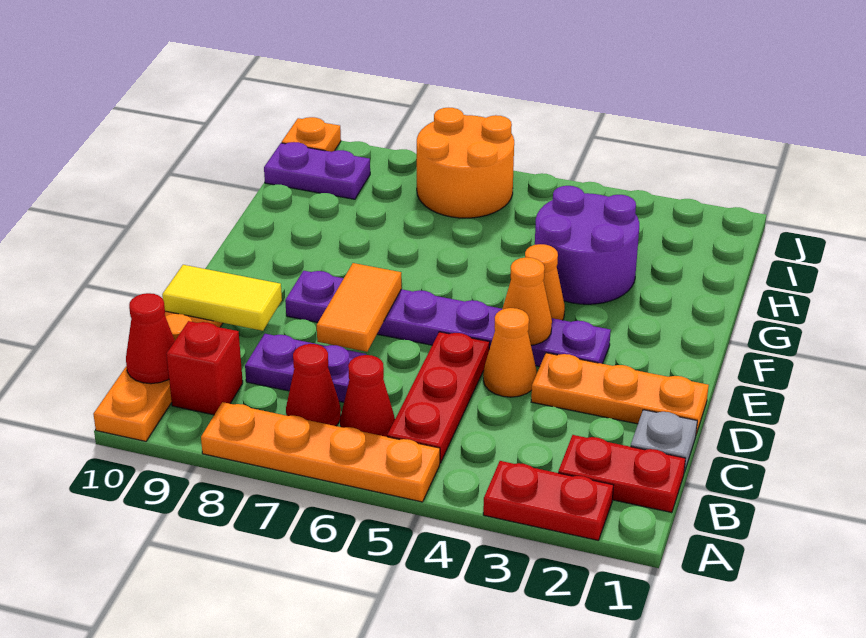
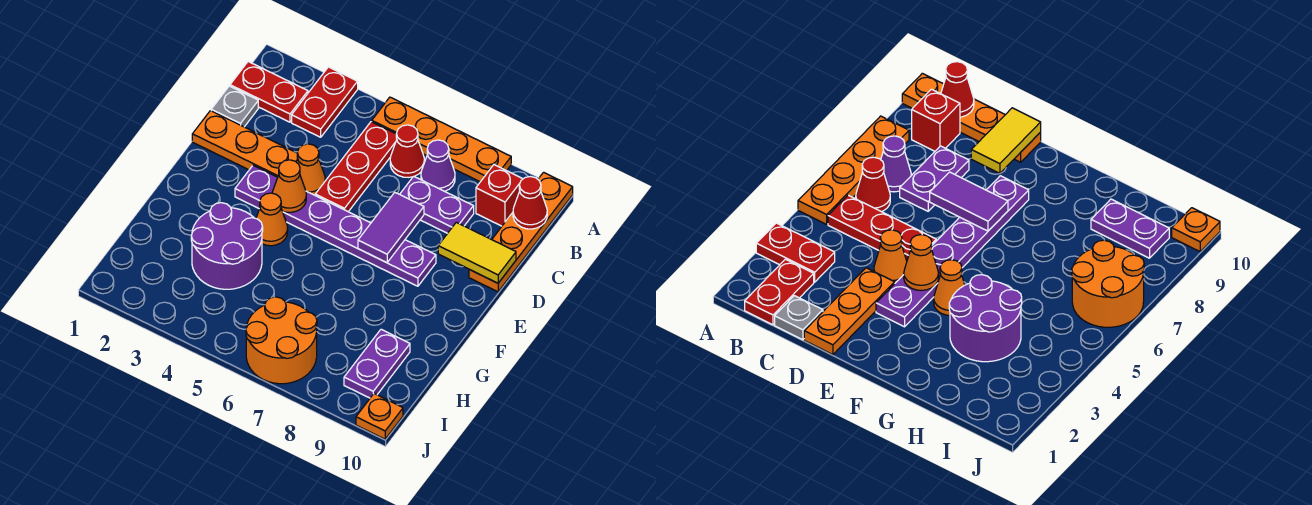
red 1x2 plate [483,461,613,540] -> red 1x2 plate turned to [292,67,358,137]
red 1x1 cone [286,344,341,426] -> purple 1x1 cone [421,140,455,191]
orange 1x2 tile [317,263,402,352] -> purple 1x2 tile [358,193,424,263]
purple 1x2 plate [264,142,370,199] -> purple 1x2 plate turned to [344,329,410,398]

